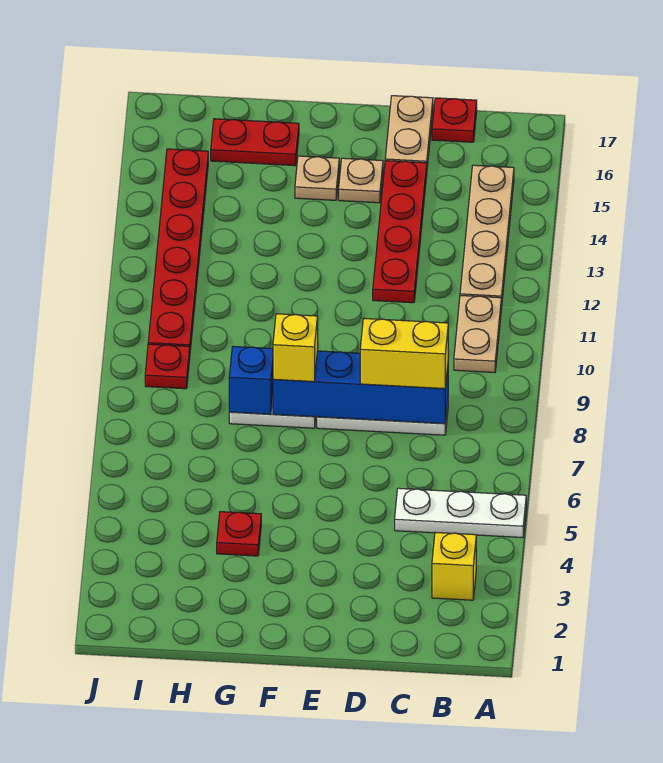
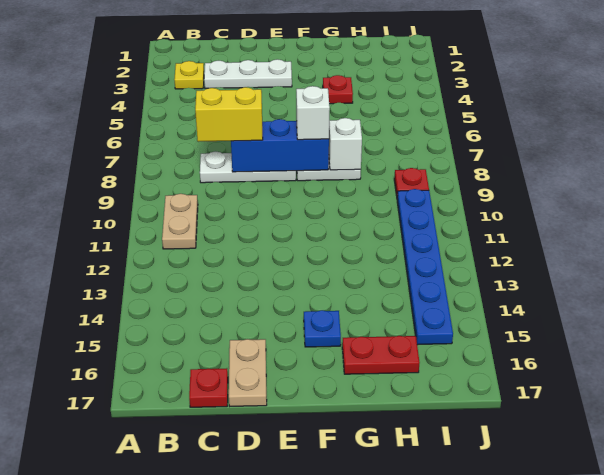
white 1x3 plate [395,488,526,538] -> white 1x3 plate moved to [204,59,292,88]
yellow 1x1 brick [432,533,476,600] -> yellow 1x1 plate [174,61,204,89]
tan 1x4 plate [460,165,514,299] -> none
blue 1x4 brick [273,351,448,424] -> blue 1x3 brick [231,119,329,172]
red 1x4 plate [373,161,427,303] -> none
tan 1x1 plate [339,158,383,203] -> none
yellow 1x1 brick [273,314,318,382] -> white 1x1 brick [296,86,330,140]
tan 1x1 plate [295,156,339,200] -> blue 1x1 plate [304,310,341,347]
blue 1x1 brick [229,346,273,414] -> white 1x1 brick [329,118,362,170]
red 1x6 plate [148,149,208,350] -> blue 1x6 plate [397,189,453,345]

